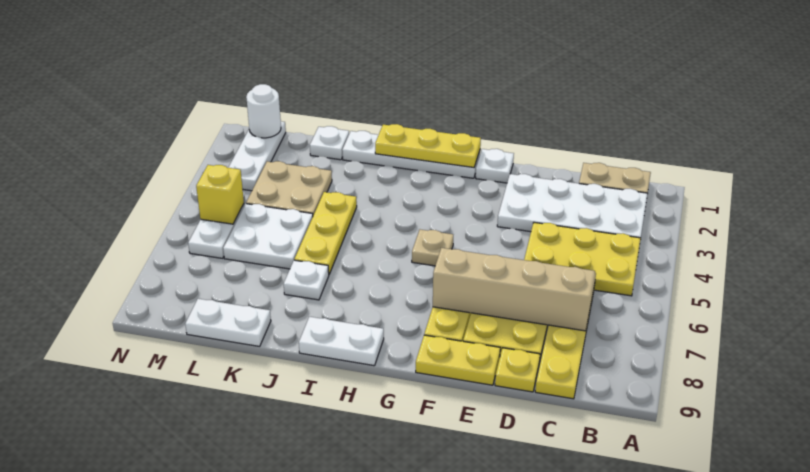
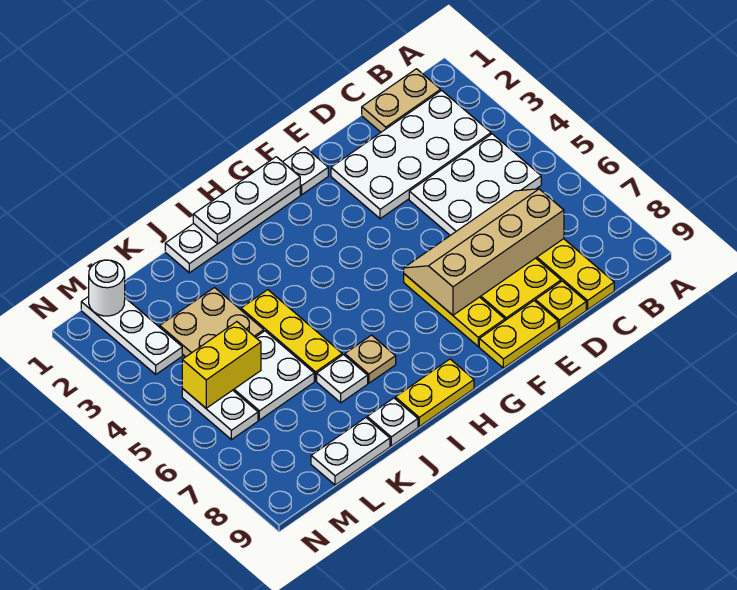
yellow 2x3 plate [524,222,641,296] -> white 2x3 plate [409,134,541,235]
yellow 1x3 plate [375,124,481,168] -> white 1x3 plate [193,157,300,244]
tan 1x1 plate [412,230,453,266] -> tan 1x1 plate moved to [345,335,396,383]
white 1x2 plate [299,317,384,366] -> yellow 1x2 plate [395,359,474,426]
white 1x1 plate [310,126,349,160] -> white 1x1 plate moved to [367,398,418,446]
yellow 1x1 brick [196,165,244,224] -> yellow 1x2 brick [182,322,261,408]

